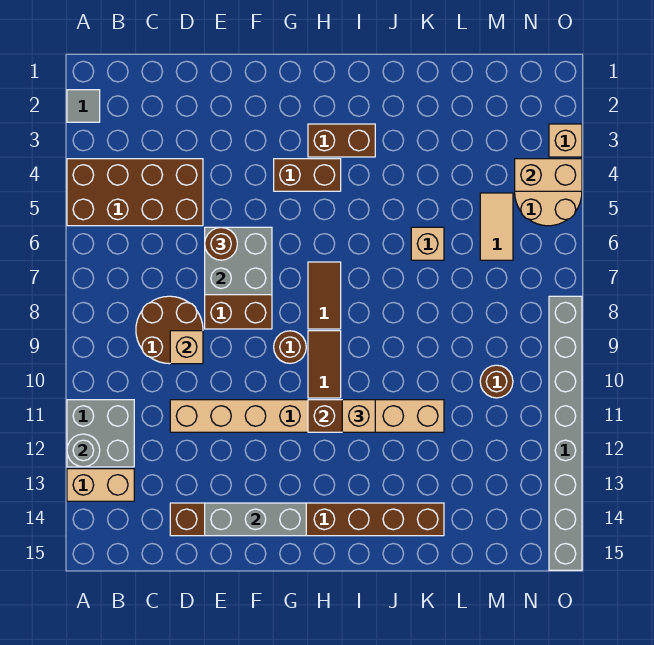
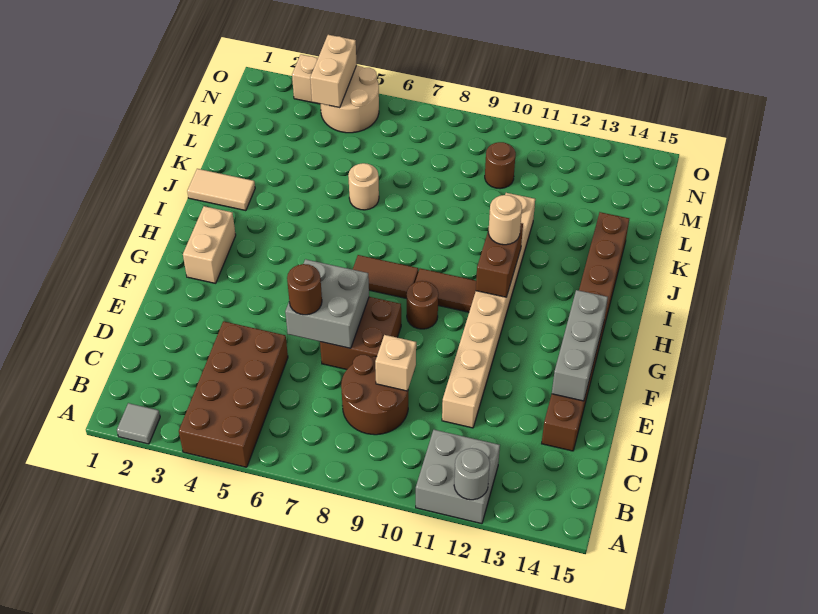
tan 1x2 brick [67,469,134,501] -> tan 1x2 brick moved to [183,206,236,283]
brown 1x2 brick [274,159,341,191] -> none
brown 1x2 brick [308,124,375,157] -> none
tan 1x1 brick [342,400,375,432] -> tan 1x1 round brick [488,195,522,245]
tan 1x1 brick [411,227,444,260] -> tan 1x1 round brick [348,163,379,210]
tan 1x2 tile [480,193,513,260] -> tan 1x2 tile moved to [187,169,255,211]
grey 1x8 brick [549,296,582,570] -> none

